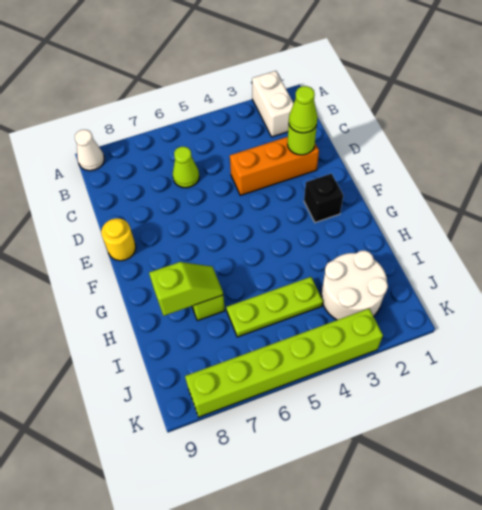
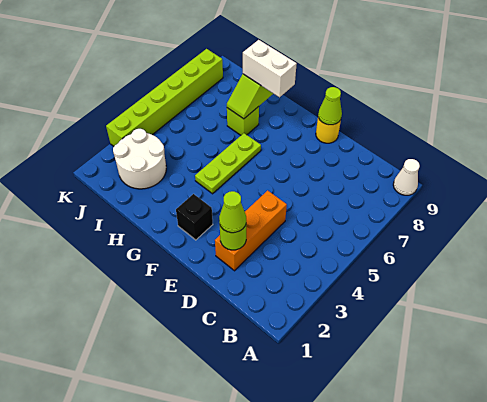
white 1x2 brick [252,71,294,137] -> white 1x2 brick moved to [243,40,297,97]
lime 1x1 cone [173,147,199,188] -> lime 1x1 cone moved to [318,87,342,125]
lime 1x3 plate [226,277,323,337] -> lime 1x3 plate moved to [195,133,261,194]

